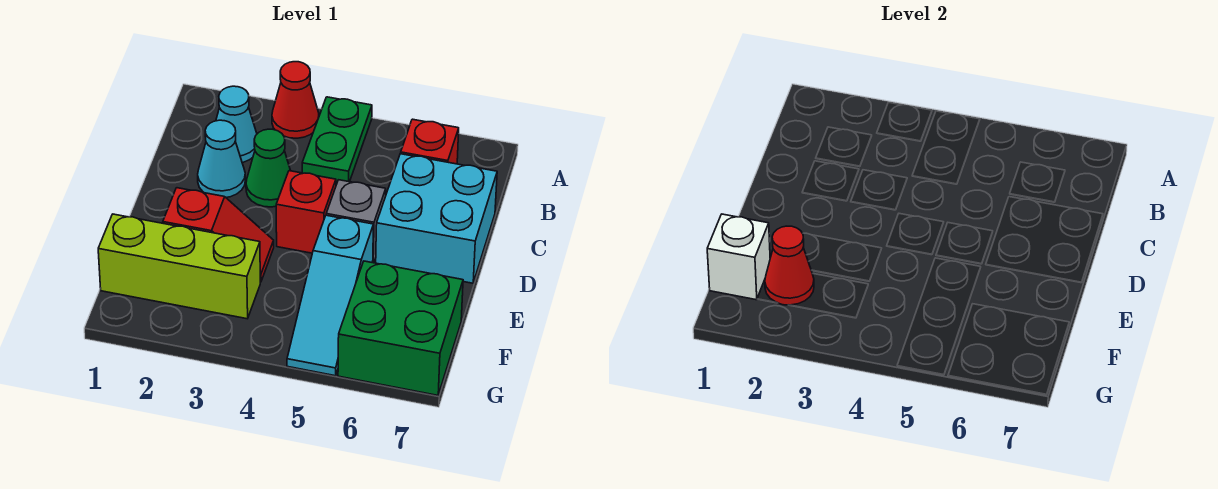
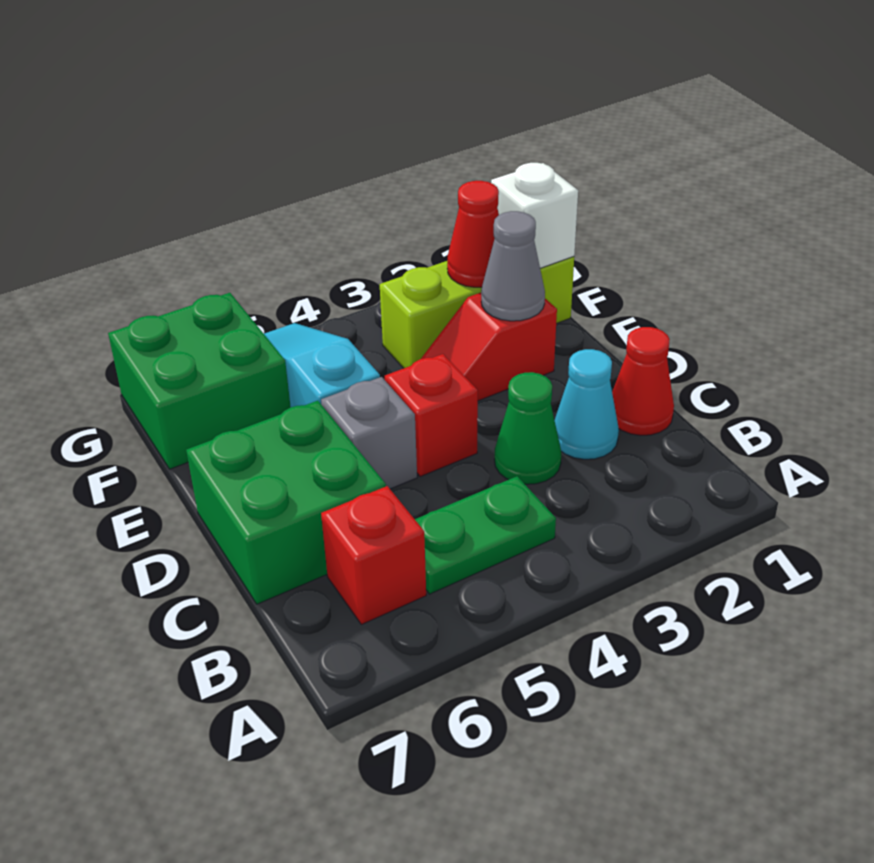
red 1x1 cone [272,62,319,138] -> red 1x1 cone moved to [612,327,674,435]
green 1x2 plate [302,97,372,183] -> green 1x2 plate turned to [415,476,556,594]
cyan 1x1 cone [216,86,257,163] -> none
cyan 2x2 brick [376,154,497,283] -> green 2x2 brick [186,401,386,604]
none -> grey 1x1 cone [481,211,545,321]

